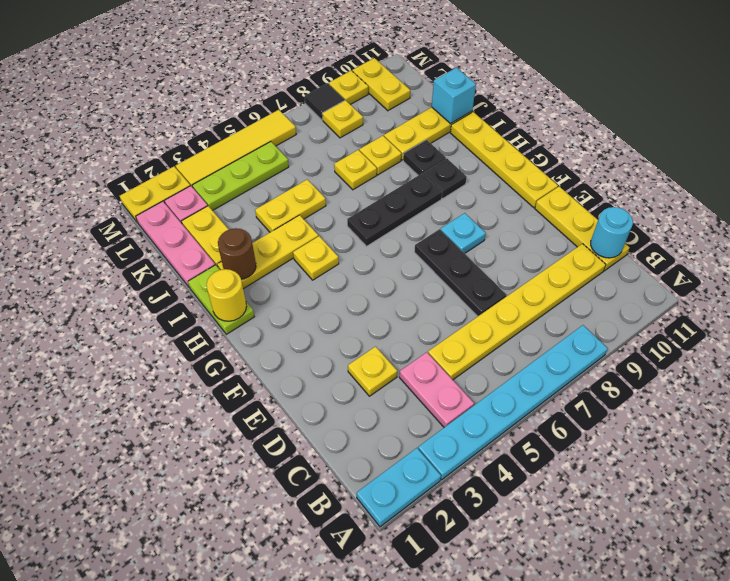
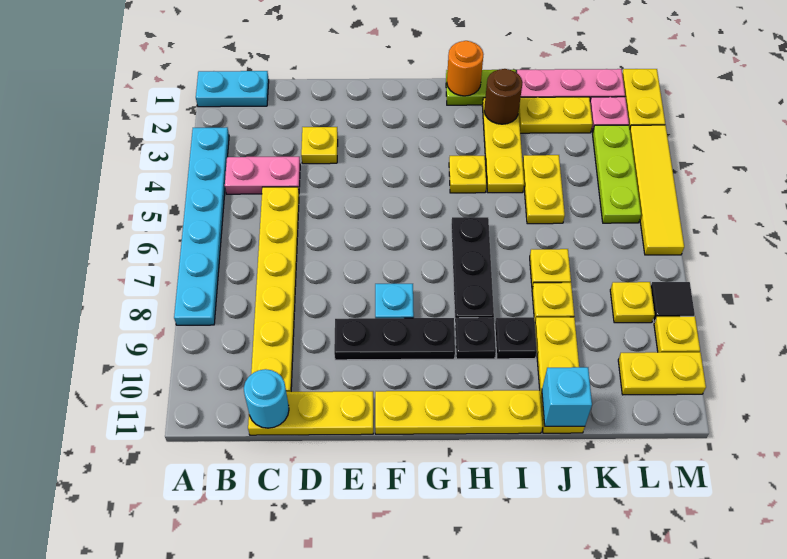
cyan 1x2 plate [357,448,441,527] -> cyan 1x2 plate turned to [196,71,269,107]
black 1x3 plate [414,229,507,316] -> black 1x3 plate moved to [334,318,455,360]
yellow 1x1 round brick [207,269,246,321] -> orange 1x1 round brick [447,41,483,96]

